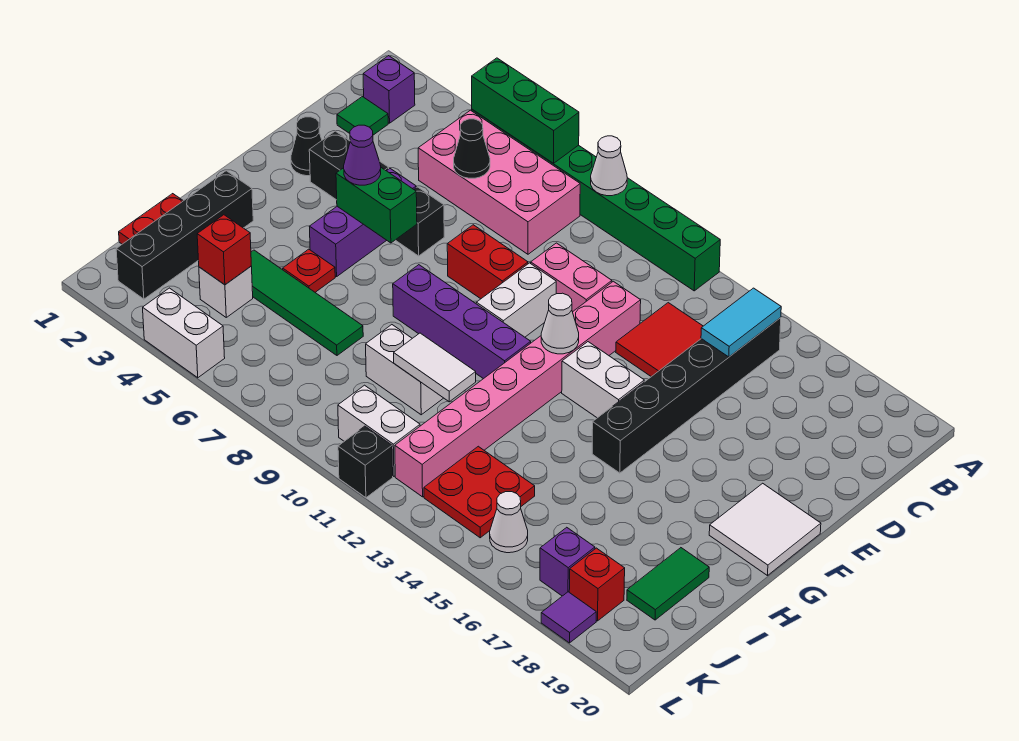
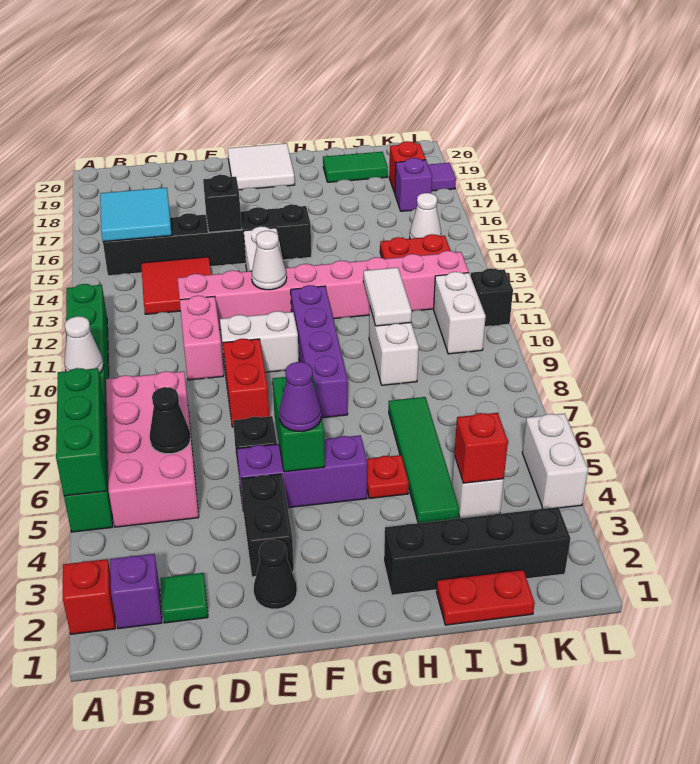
none -> red 1x1 brick [63,559,115,634]
cyan 1x2 tile [701,288,781,357] -> cyan 2x2 tile [100,188,172,242]
none -> black 1x1 brick [203,175,242,232]

